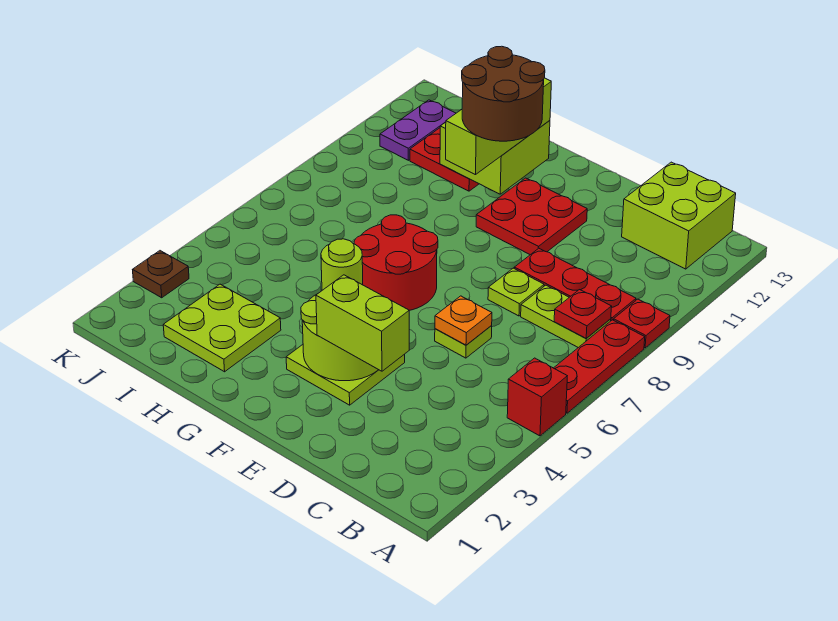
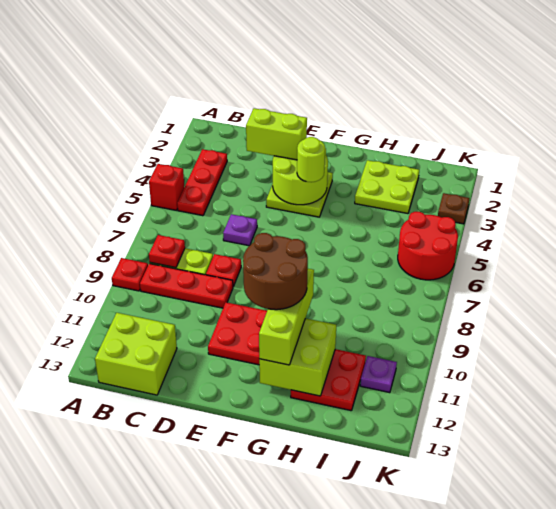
red 1x3 plate [554,320,645,413] -> red 1x3 plate moved to [177,149,227,216]
lime 1x1 plate [435,326,492,358] -> purple 1x1 plate [223,214,257,246]
orange 1x1 plate [435,296,492,345] -> none
lime 1x1 plate [488,268,544,316] -> red 1x1 plate [206,254,241,287]
red 2x2 round brick [354,215,438,310] -> red 2x2 round brick moved to [398,212,458,280]
purple 1x2 plate [380,100,456,160] -> purple 1x1 plate [360,356,397,393]

